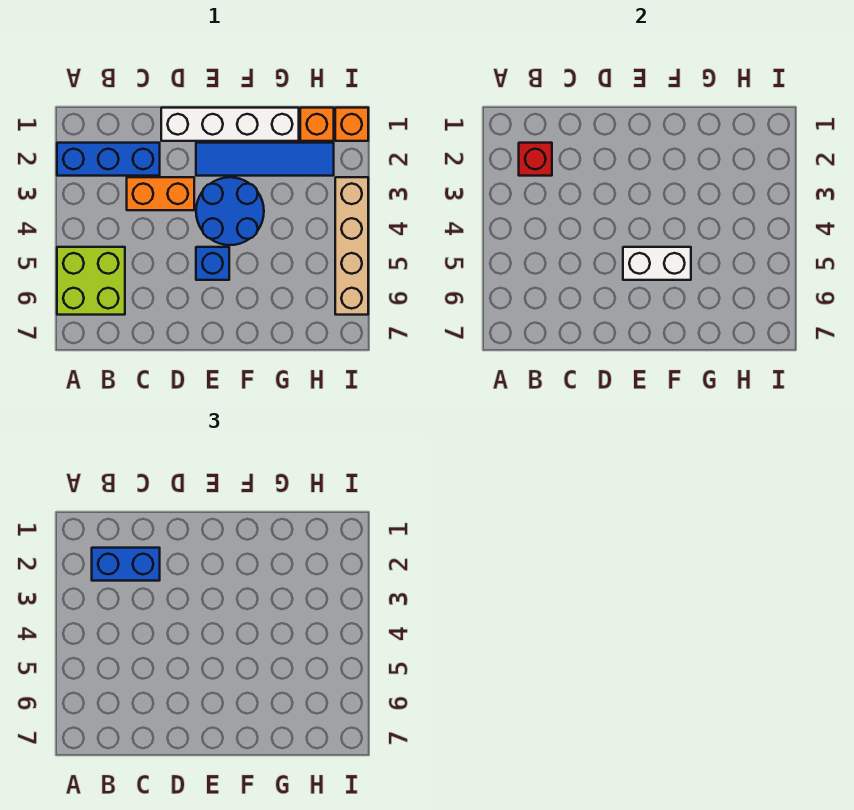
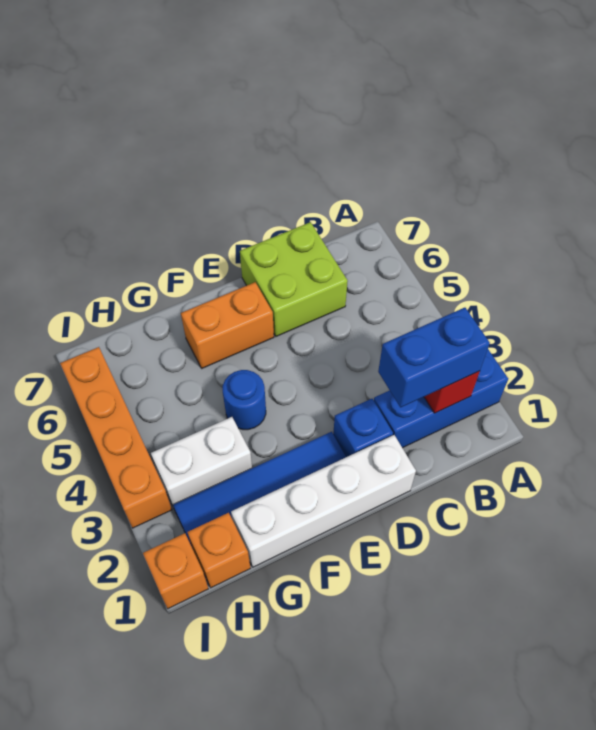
lime 2x2 brick [57,247,125,315] -> lime 2x2 brick moved to [240,222,348,336]
orange 1x2 brick [127,177,194,210] -> orange 1x2 brick moved to [181,282,274,368]
blue 2x2 round brick [196,177,264,245] -> blue 1x1 round brick [223,370,266,430]
blue 1x1 brick [196,247,229,280] -> blue 1x1 brick moved to [333,399,393,457]
white 1x2 brick [623,247,691,280] -> white 1x2 brick moved to [151,417,252,506]
tan 1x4 brick [335,177,368,315] -> orange 1x4 brick [60,347,172,528]

